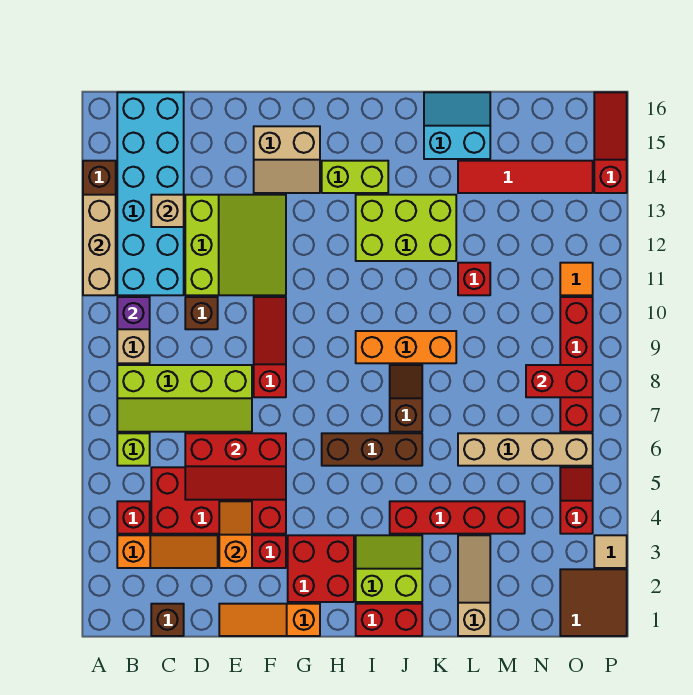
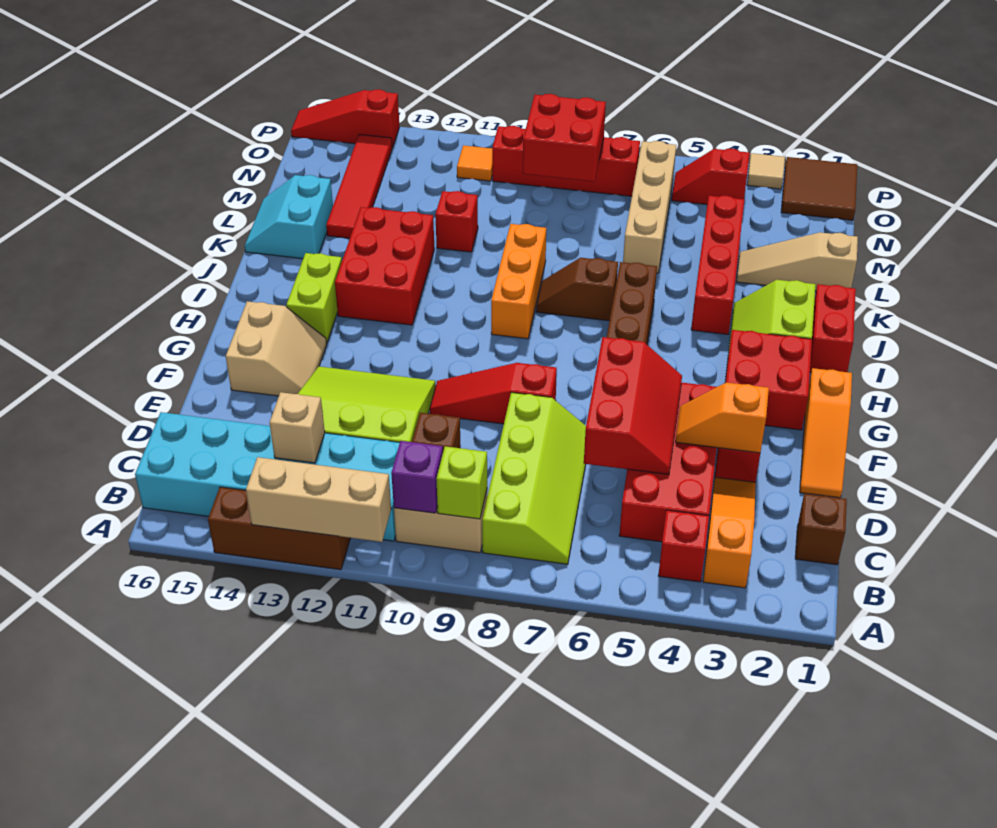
lime 1x1 brick [117,433,150,466] -> lime 1x1 brick moved to [436,446,487,519]
lime 2x3 brick [356,195,456,261] -> red 2x3 brick [335,207,434,325]
red 1x2 brick [526,365,593,397] -> red 2x2 brick [523,94,606,182]

